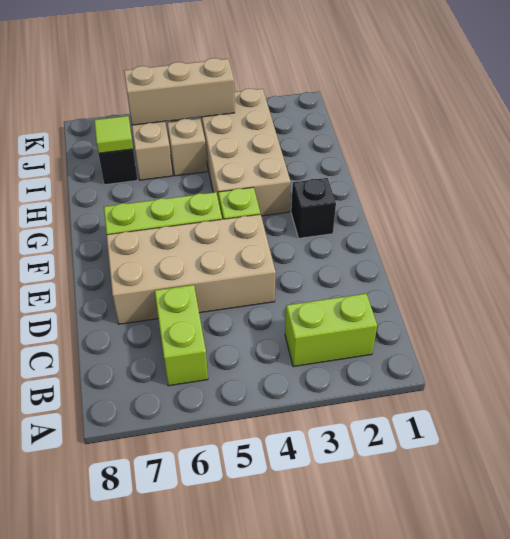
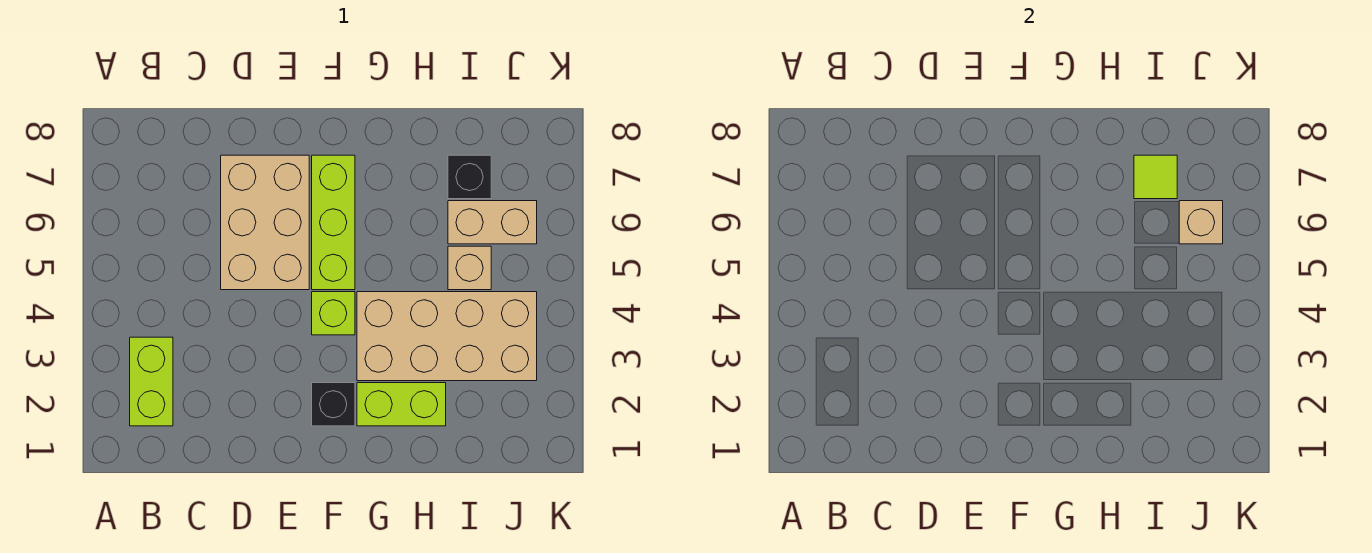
lime 1x2 brick [155,285,208,386] -> lime 1x2 brick moved to [357,383,446,426]
tan 2x4 brick [107,214,276,324] -> tan 2x3 brick [221,155,309,290]
tan 1x3 brick [124,58,235,125] -> tan 1x1 brick [1179,201,1223,244]

